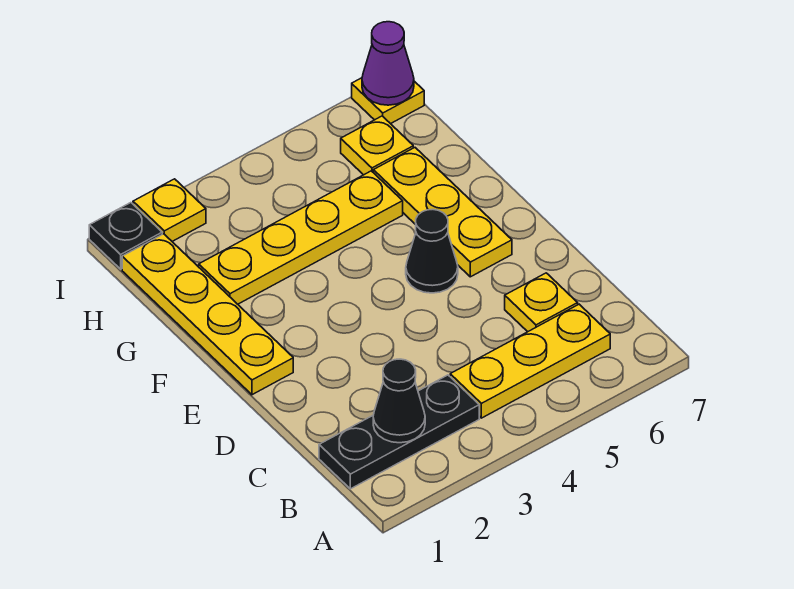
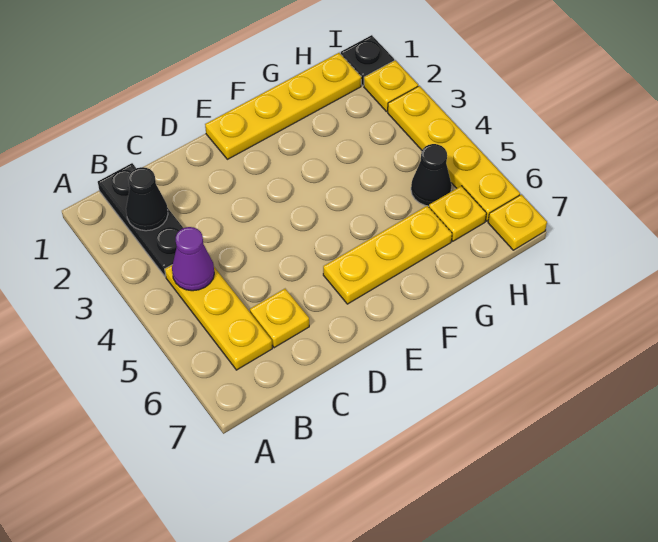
black 1x1 cone [406,209,458,293] -> black 1x1 cone moved to [411,144,452,206]
yellow 1x4 plate [199,171,403,304] -> yellow 1x4 plate moved to [388,86,520,221]
purple 1x1 cone [362,22,414,105] -> purple 1x1 cone moved to [172,227,214,291]

